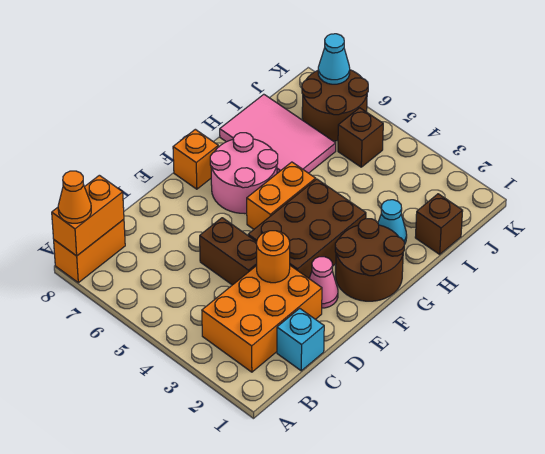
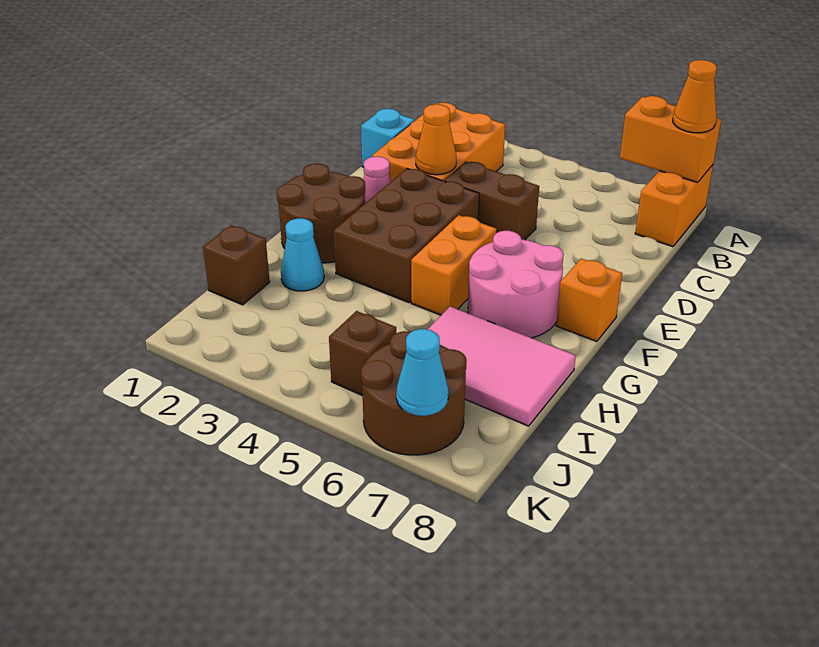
orange 1x2 brick [52,175,124,256] -> orange 1x2 brick turned to [620,96,721,182]
orange 1x1 round brick [257,231,290,283] -> orange 1x1 cone [416,104,456,175]

